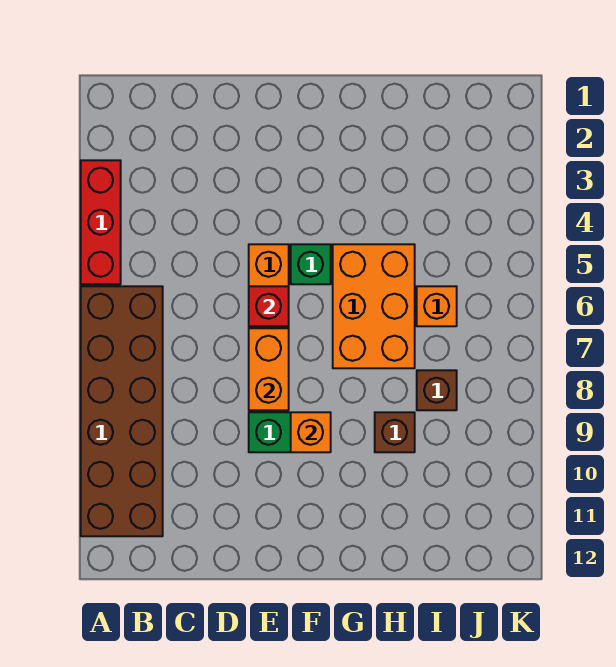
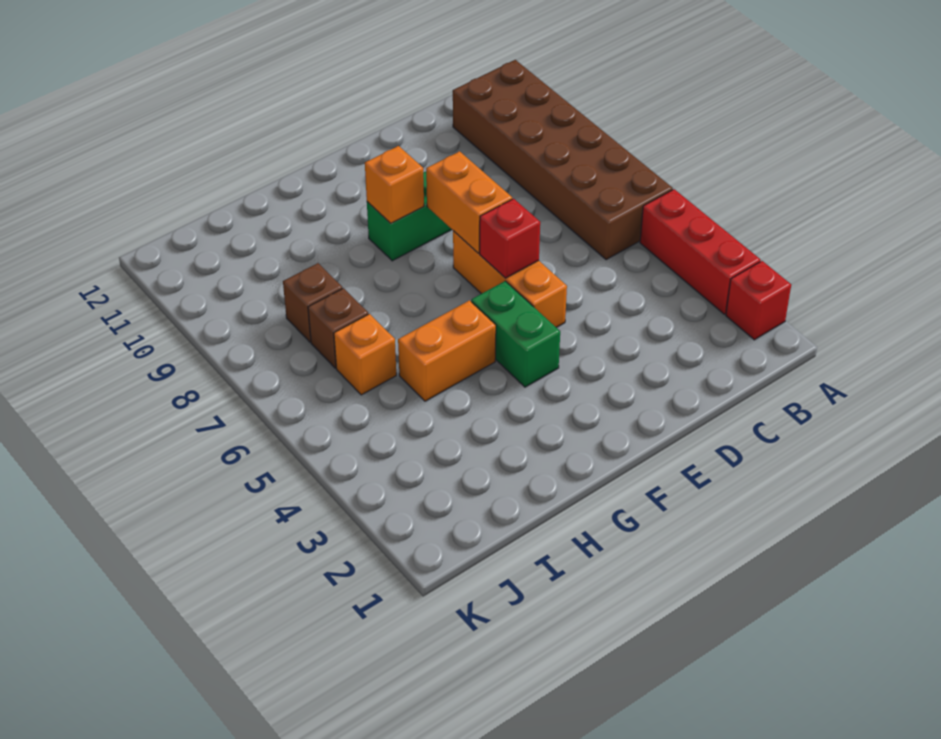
none -> red 1x1 brick [726,261,791,340]
green 1x1 brick [291,244,331,284] -> green 1x2 brick [471,281,560,387]
orange 2x3 brick [333,244,415,368] -> orange 1x2 brick [398,300,496,401]
brown 1x1 brick [375,412,415,452] -> brown 1x1 brick moved to [308,288,368,368]

